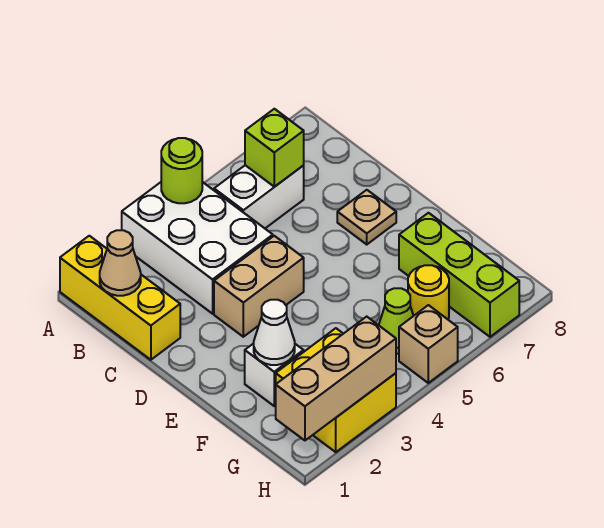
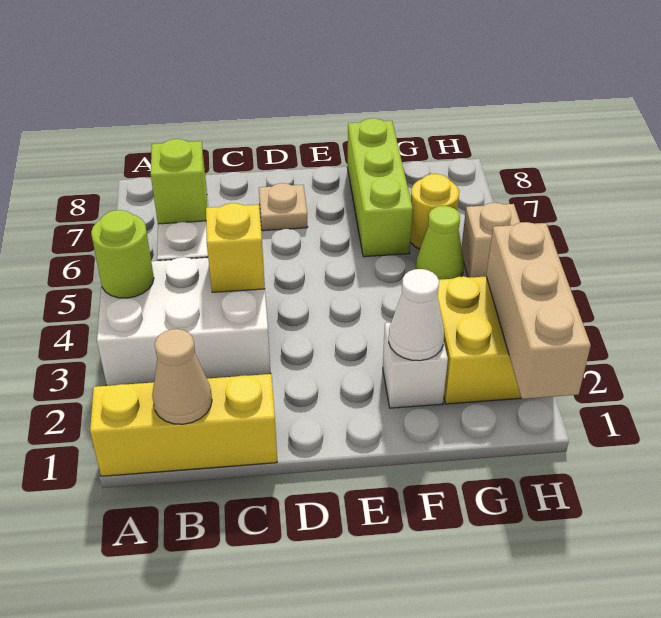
none -> yellow 1x1 brick [206,203,265,292]
tan 1x2 brick [214,236,304,337] -> none
lime 1x3 brick [399,213,519,337] -> lime 1x3 brick turned to [347,118,413,257]

